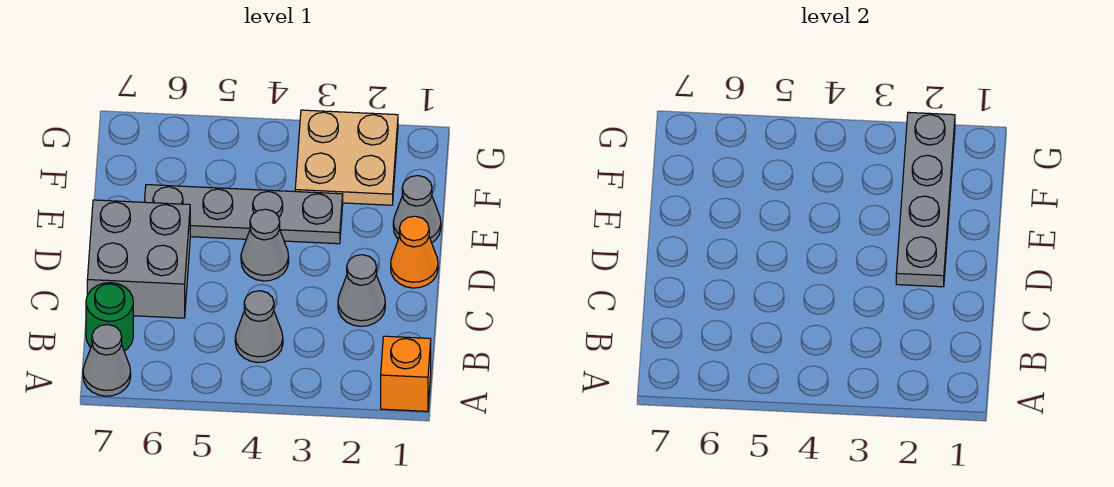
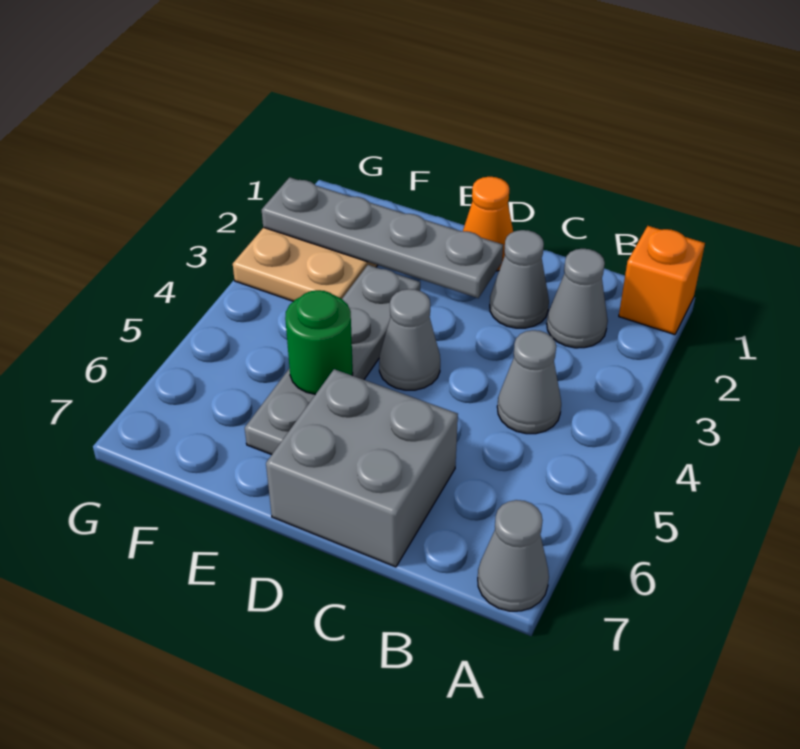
green 1x1 round brick [86,283,133,351] -> green 1x1 round brick moved to [285,290,353,394]
grey 1x1 cone [393,176,441,243] -> grey 1x1 cone moved to [547,249,608,348]

